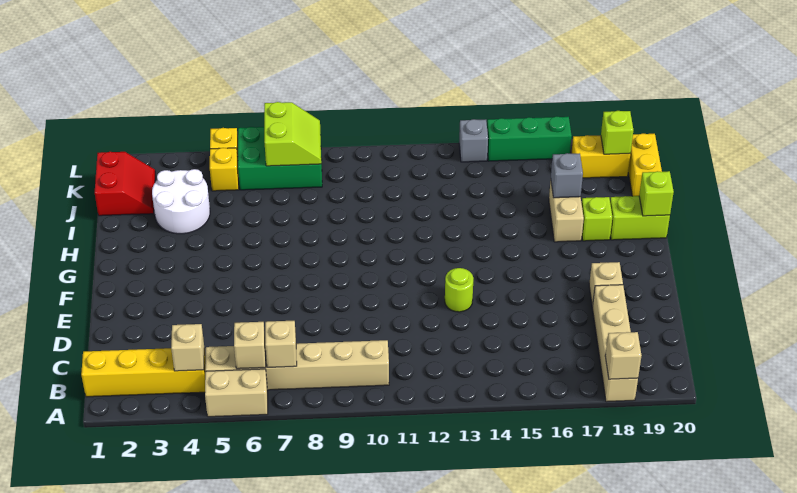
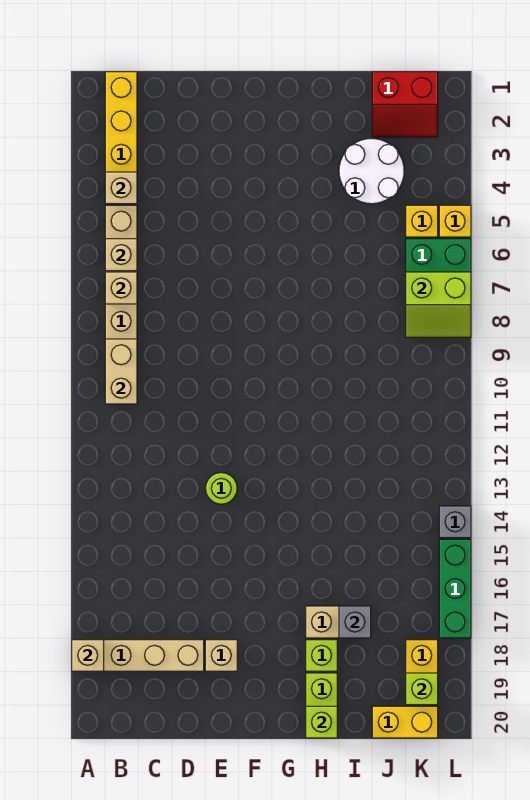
tan 1x2 brick [205,369,268,417] -> tan 1x2 brick moved to [105,339,137,404]

